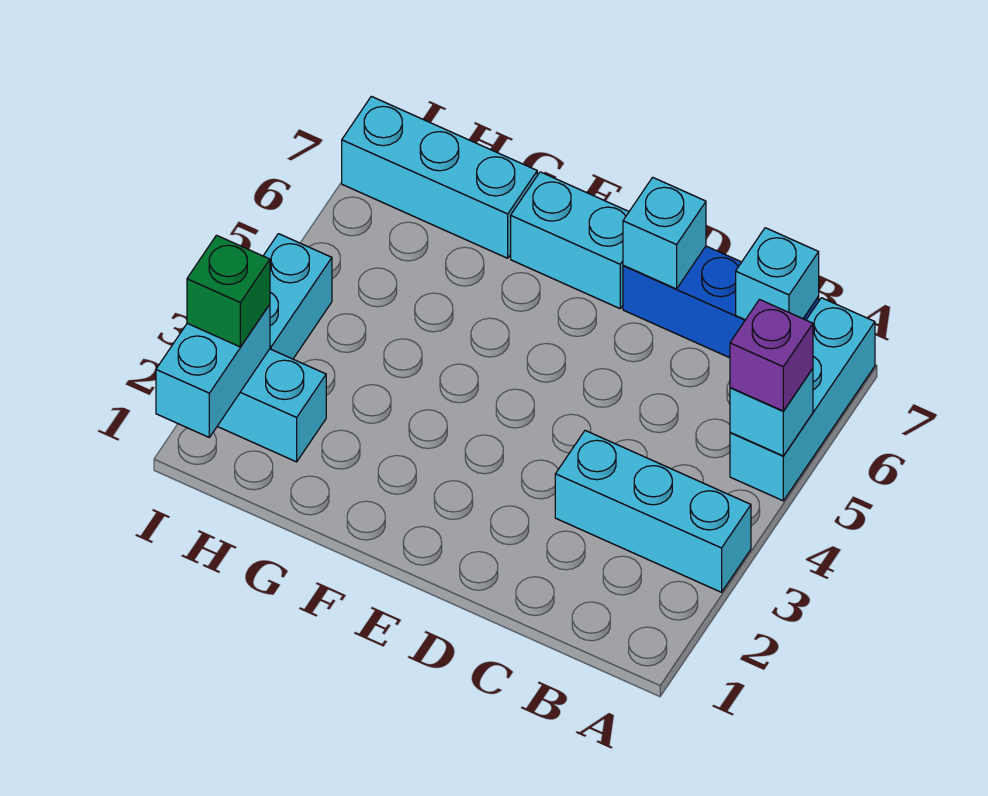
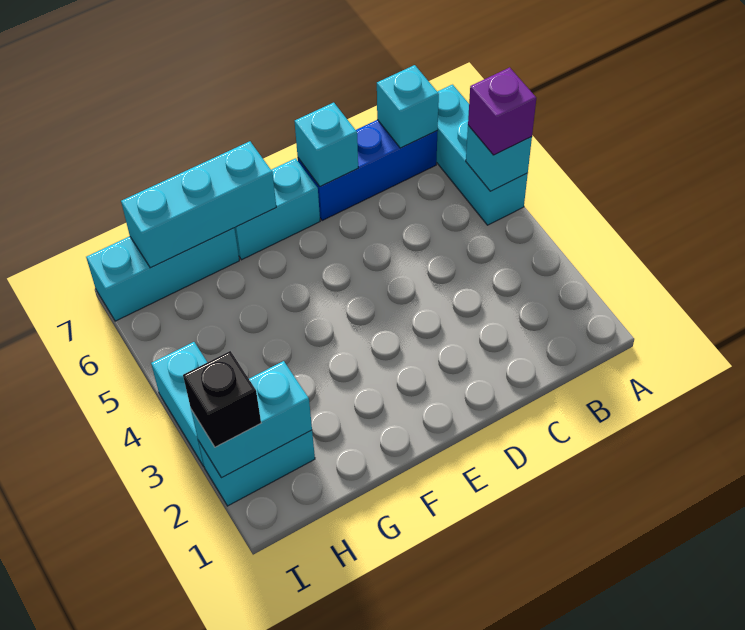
cyan 1x3 brick [555,430,751,592] -> cyan 1x3 brick moved to [121,141,276,268]
cyan 1x2 brick [156,304,270,437] -> cyan 1x2 brick turned to [191,361,312,478]
green 1x1 brick [187,235,270,347] -> black 1x1 brick [183,351,261,447]

